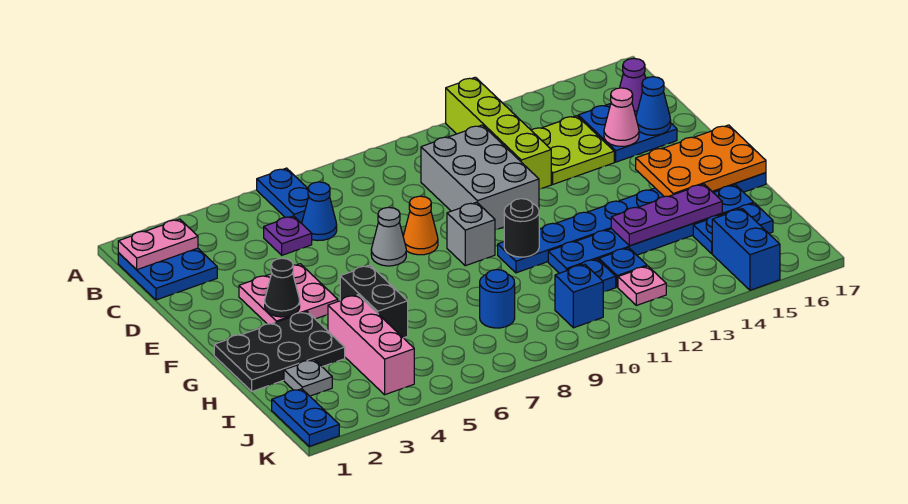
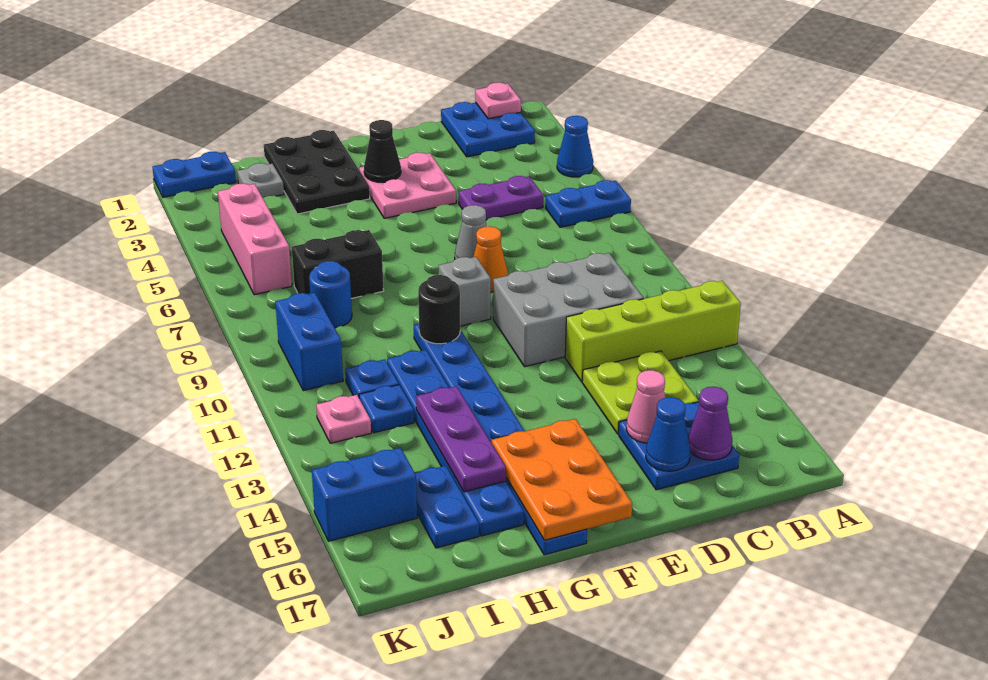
pink 1x2 plate [118,219,198,270] -> pink 1x1 plate [475,82,521,119]
purple 1x1 plate [264,216,312,255] -> purple 1x2 plate [458,176,543,220]
blue 1x1 cone [302,182,337,240] -> blue 1x1 cone moved to [557,116,593,177]
black 1x2 brick [340,265,408,338] -> black 1x2 brick moved to [292,230,384,298]
pink 1x3 brick [328,295,414,395] -> pink 1x3 brick turned to [218,183,292,295]
blue 1x1 brick [555,264,603,328] -> blue 1x2 brick [275,292,343,391]

